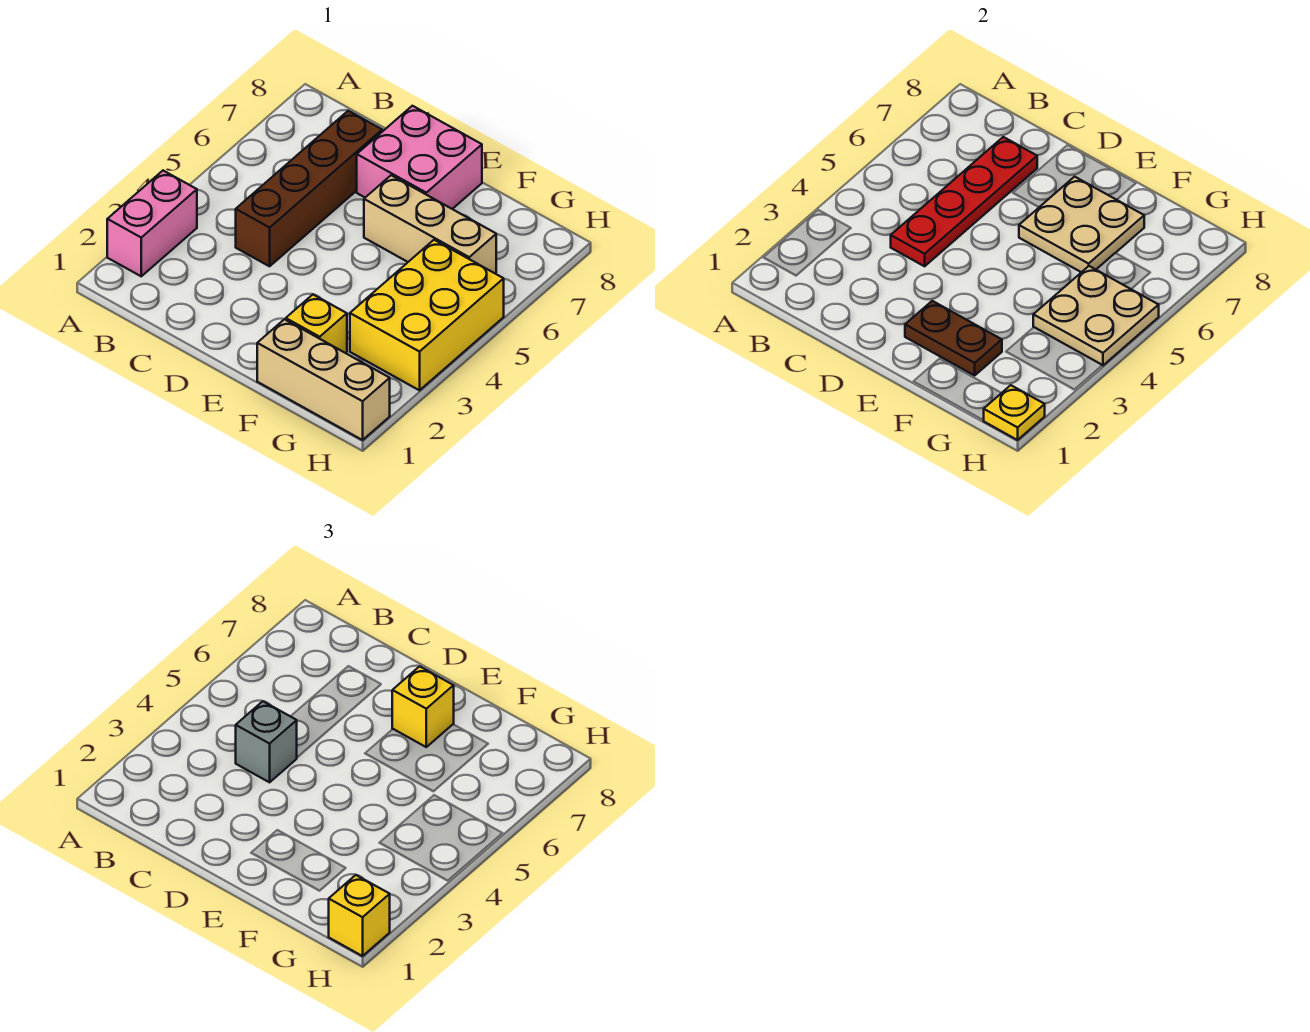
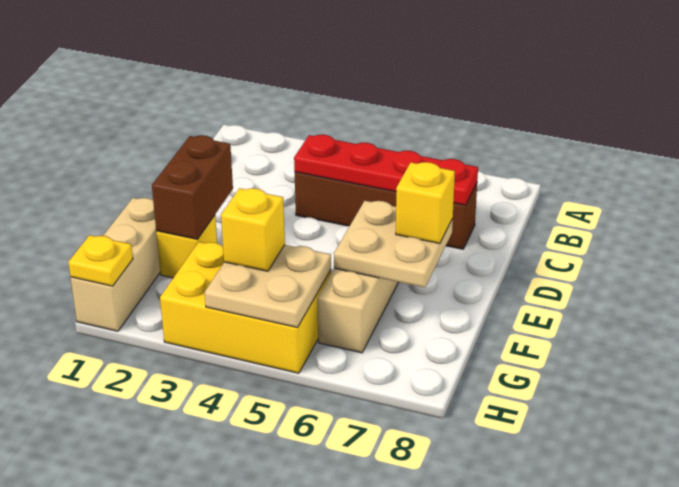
pink 1x2 brick [107,171,197,276] -> none
grey 1x1 brick [236,701,297,782] -> none
pink 2x2 brick [357,106,482,209] -> none
brown 1x2 plate [905,301,1002,375] -> brown 1x2 brick [152,135,233,239]
yellow 1x1 brick [329,875,390,956] -> yellow 1x1 brick moved to [221,188,285,271]

